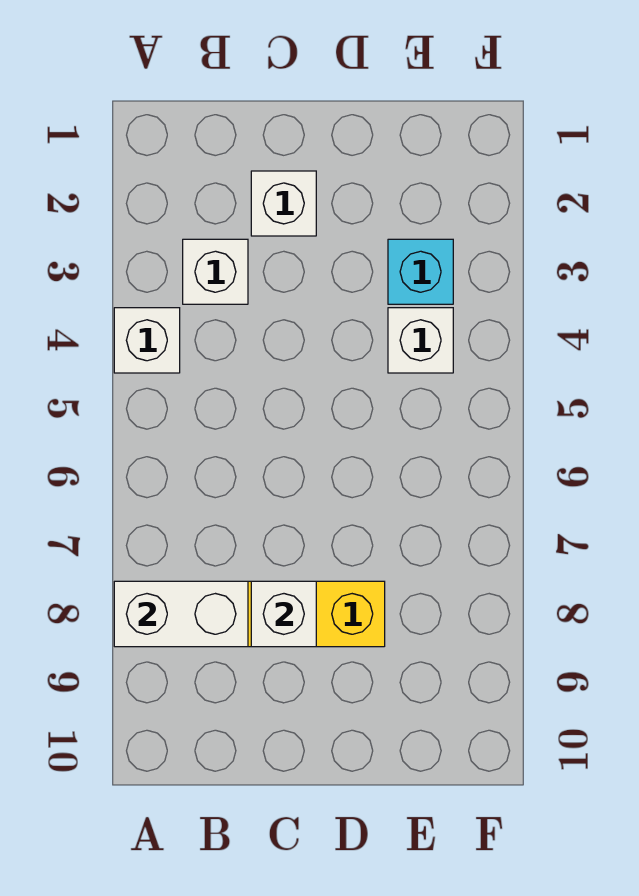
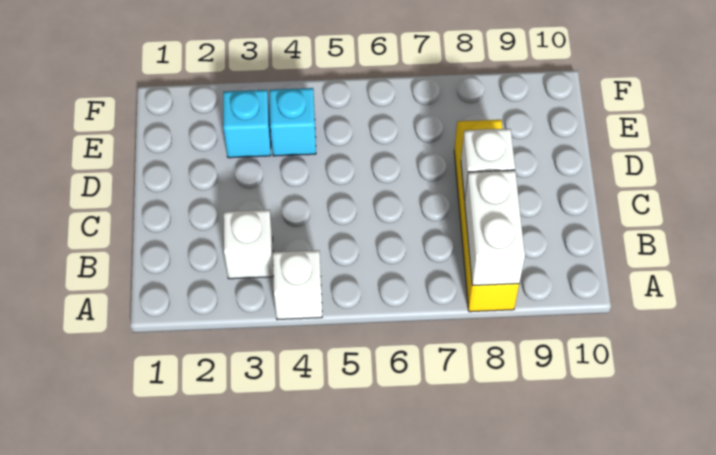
white 1x1 brick [251,171,316,236] -> none
white 1x1 brick [388,308,453,373] -> cyan 1x1 brick [270,88,316,156]

